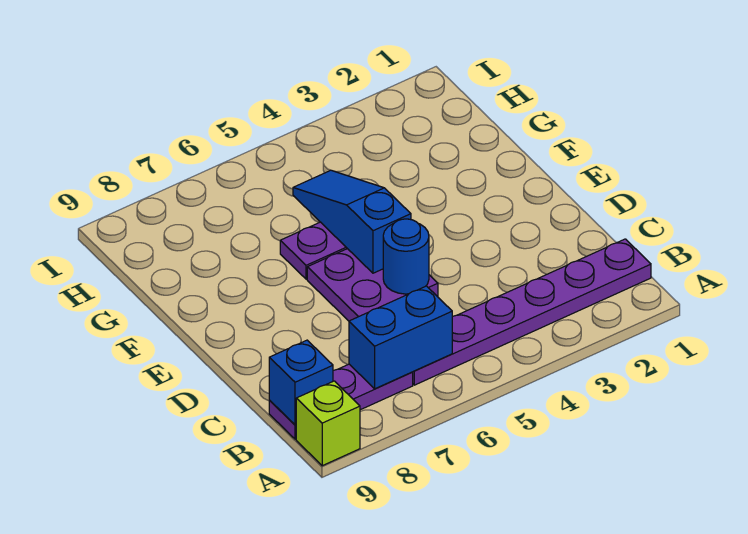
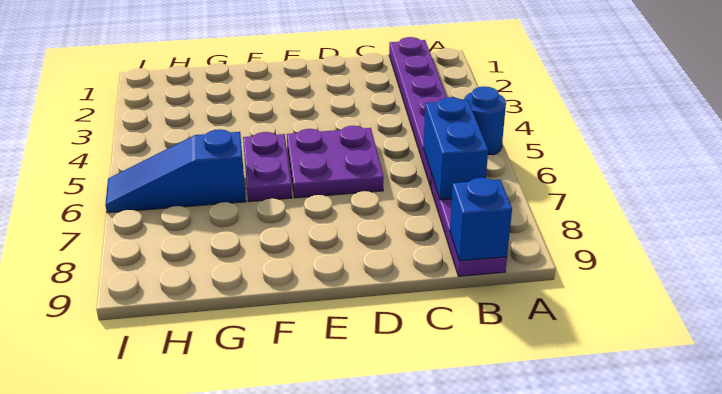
lime 1x1 brick [296,381,360,466] -> none
blue 1x1 round brick [383,219,429,294] -> blue 1x1 round brick moved to [464,86,506,155]
blue 1x3 slope [293,170,411,273] -> blue 1x3 slope moved to [105,129,246,213]

